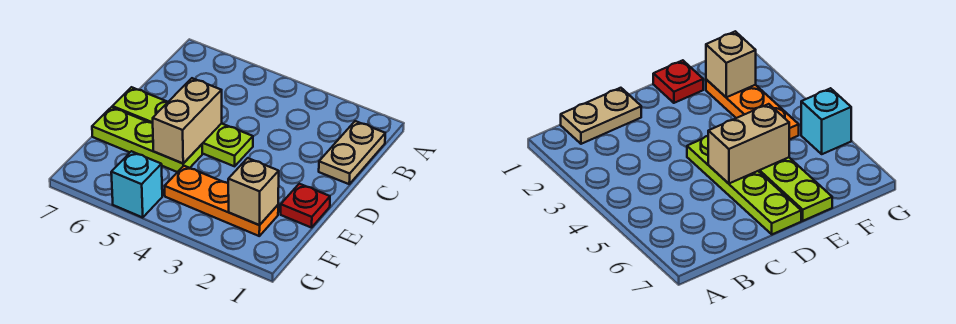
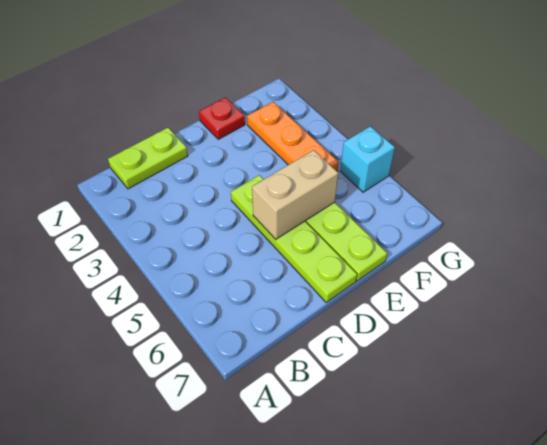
tan 1x2 plate [319,121,385,184] -> lime 1x2 plate [108,128,188,189]
tan 1x1 brick [228,158,279,225] -> none

